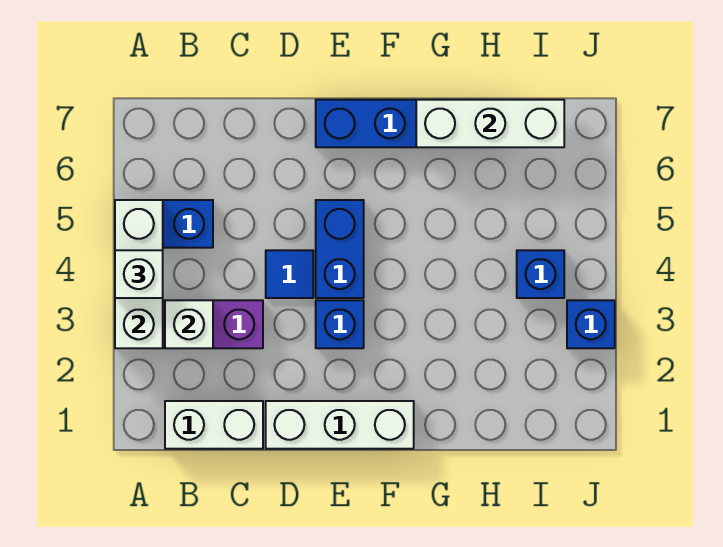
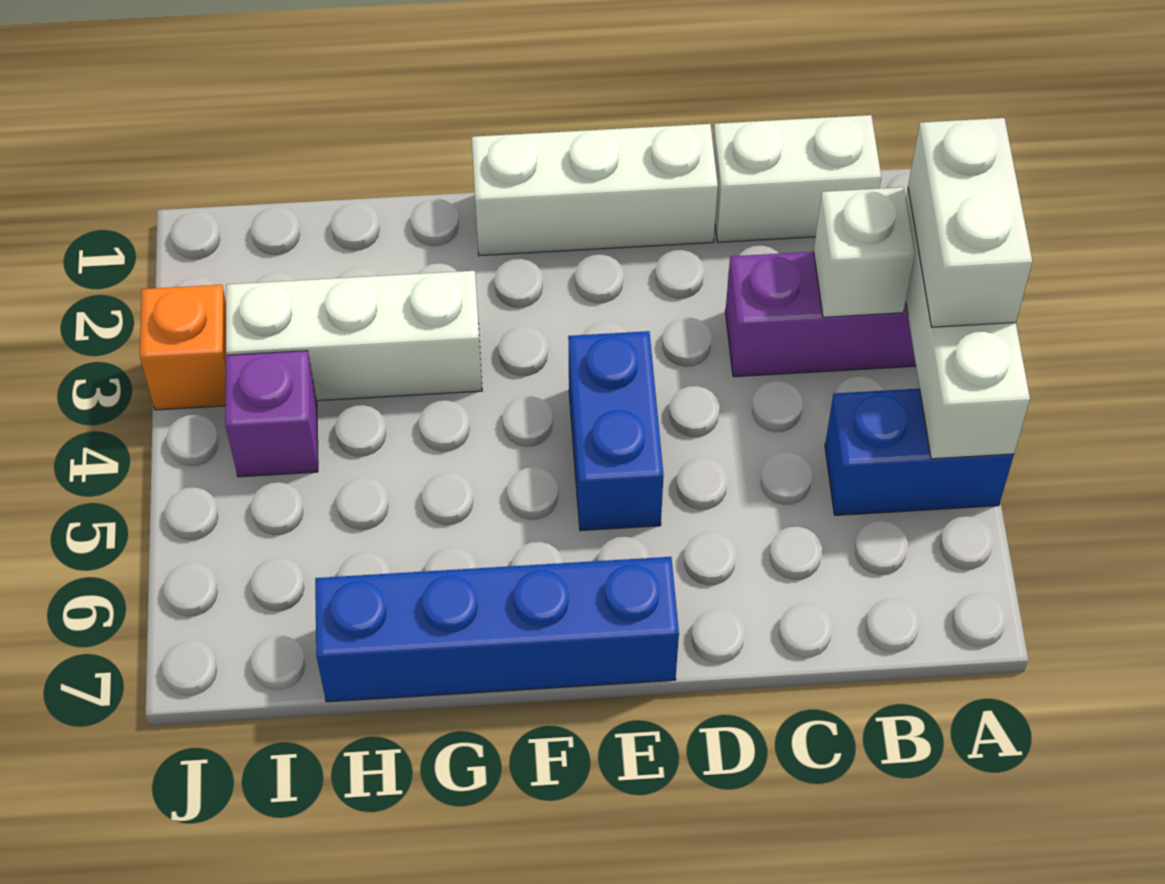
white 1x1 brick [115,250,163,298] -> white 1x2 brick [908,118,1032,327]
blue 1x1 tile [266,250,313,298] -> none
blue 1x1 brick [316,300,364,348] -> none
white 1x3 brick [416,100,564,147] -> white 1x3 brick moved to [226,271,482,401]
blue 1x1 brick [517,250,564,298] -> purple 1x1 brick [225,351,318,477]
blue 1x1 brick [567,300,615,348] -> orange 1x1 brick [140,285,226,410]

